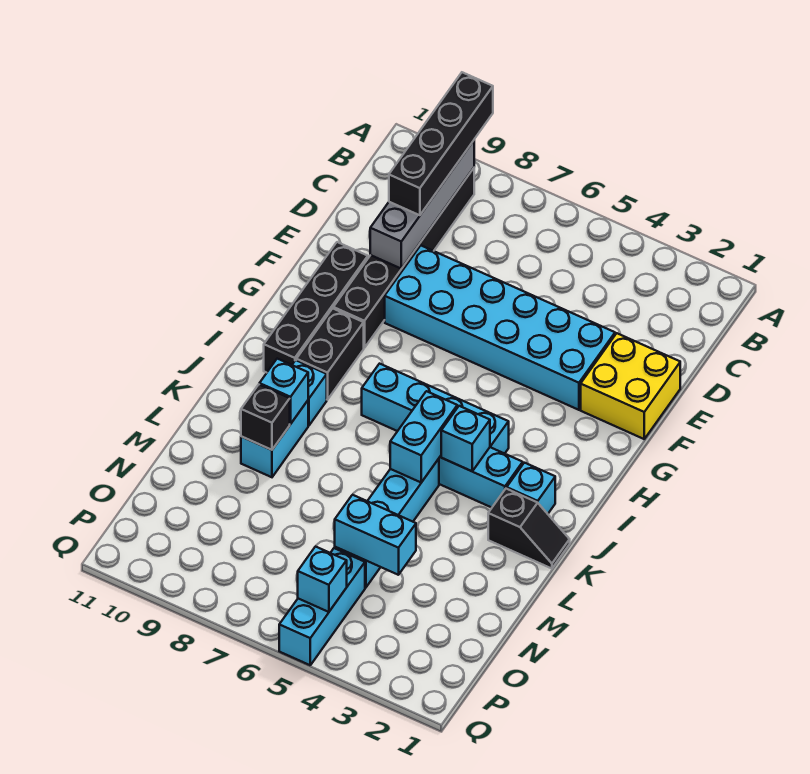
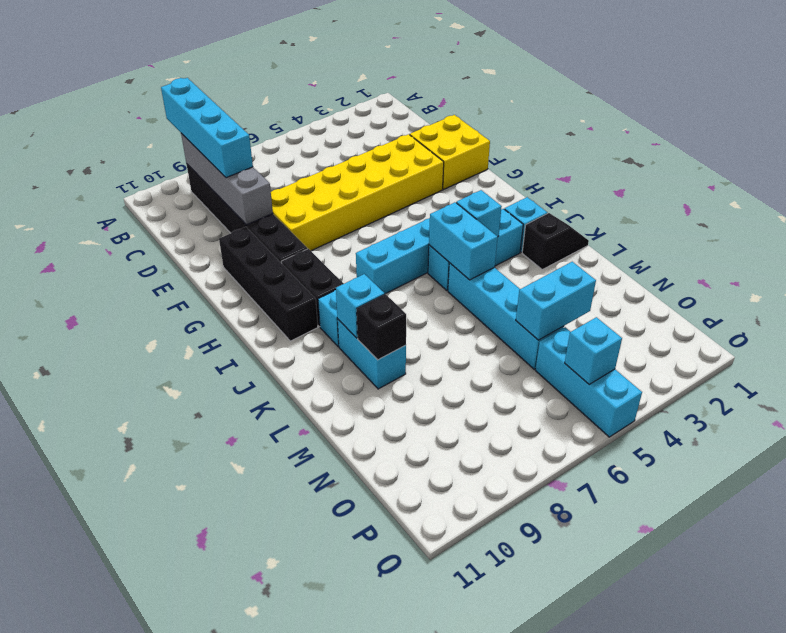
black 1x4 brick [389,72,493,215] -> cyan 1x4 brick [161,78,253,178]
cyan 2x6 brick [385,246,615,410] -> yellow 2x6 brick [271,134,444,251]

